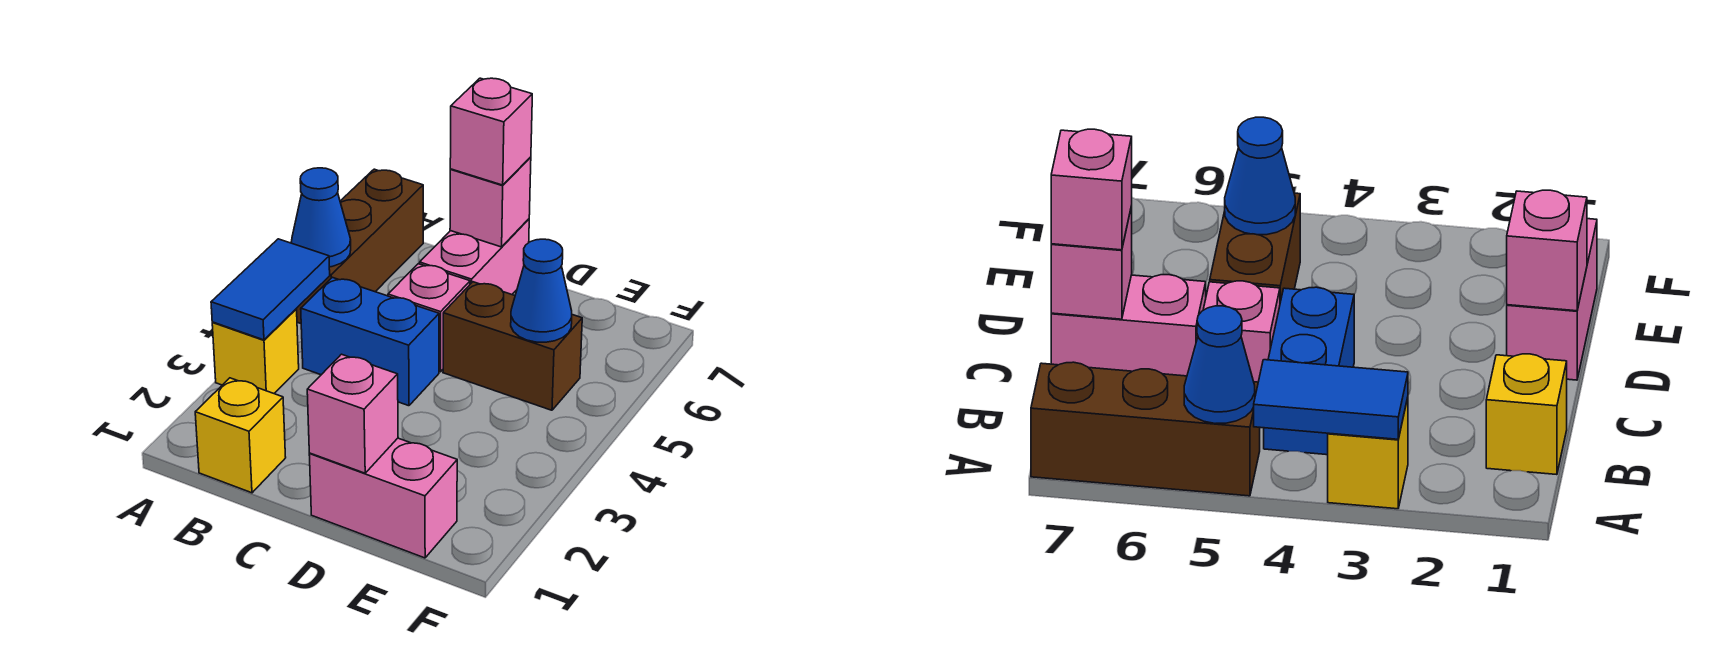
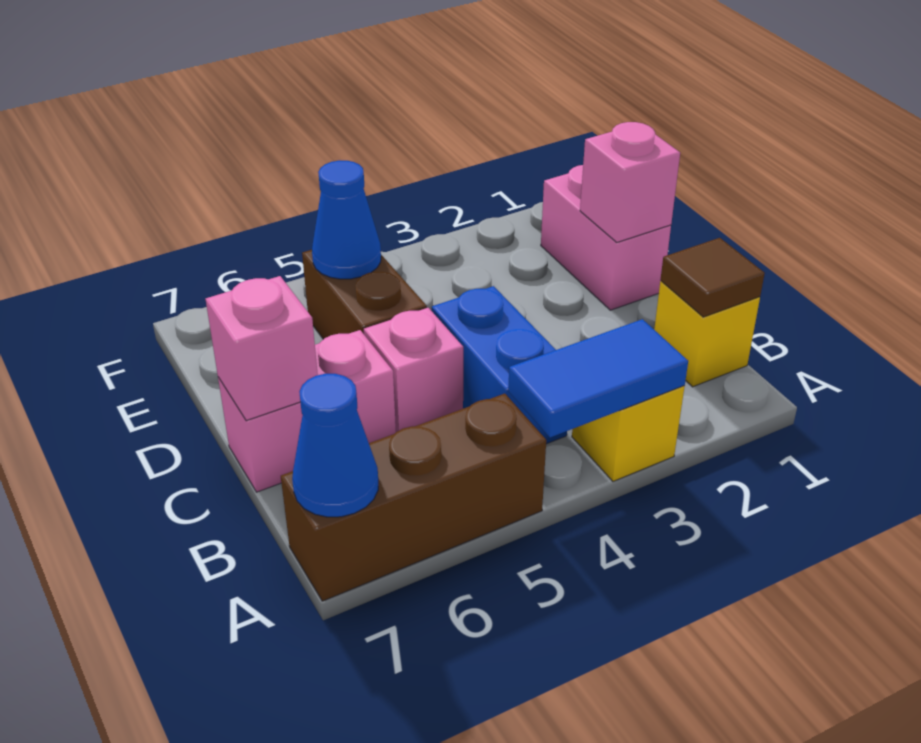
blue 1x1 cone [291,168,351,267] -> blue 1x1 cone moved to [292,374,378,517]
none -> brown 1x1 tile [660,238,765,317]
pink 1x1 brick [450,78,532,185] -> none

